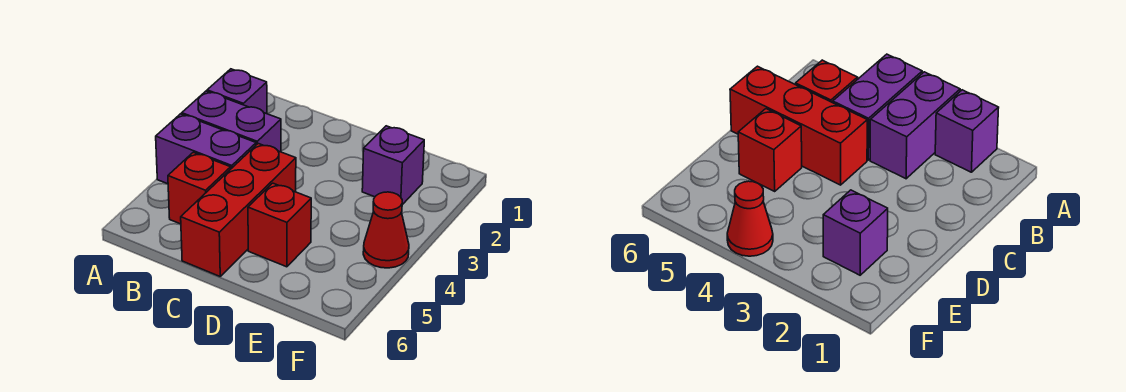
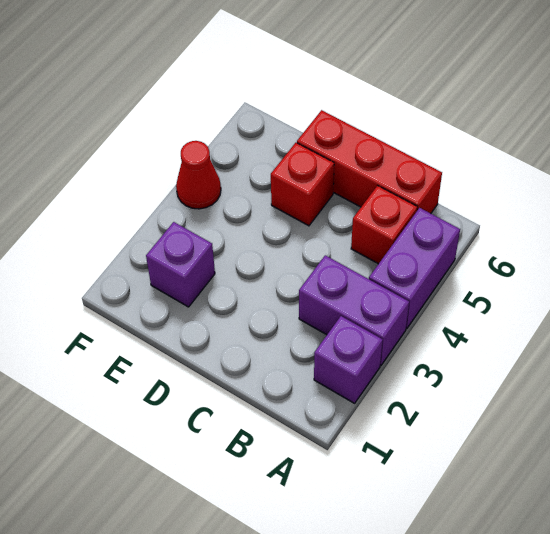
purple 1x2 brick [156,114,256,184] -> purple 1x2 brick turned to [369,208,460,329]
red 1x3 brick [181,144,296,276] -> red 1x3 brick turned to [297,110,442,213]

